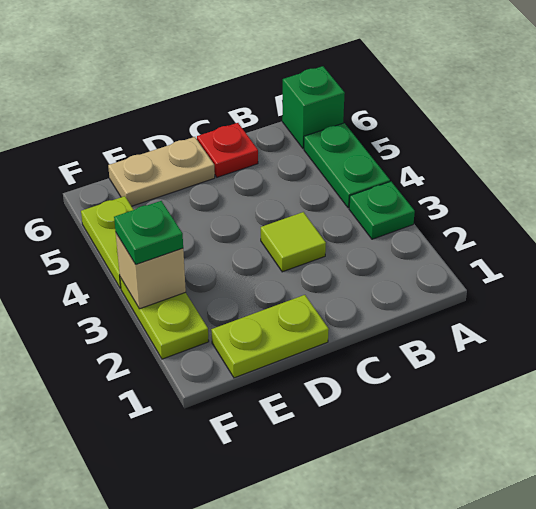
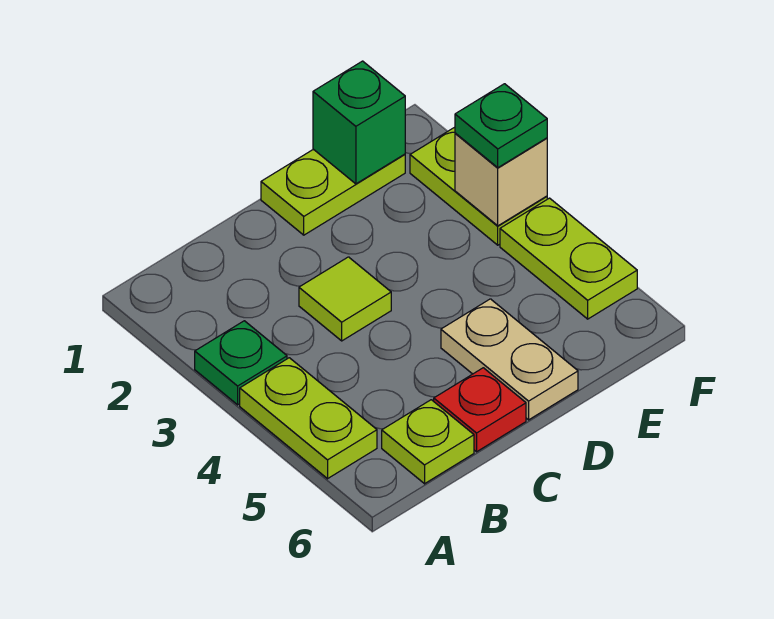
green 1x2 plate [304,123,390,208] -> lime 1x2 plate [240,358,377,479]
green 1x1 brick [282,66,345,148] -> green 1x1 brick moved to [313,61,405,184]
none -> lime 1x1 plate [382,400,474,484]
tan 1x2 plate [108,137,215,206] -> tan 1x2 plate turned to [441,299,578,420]

